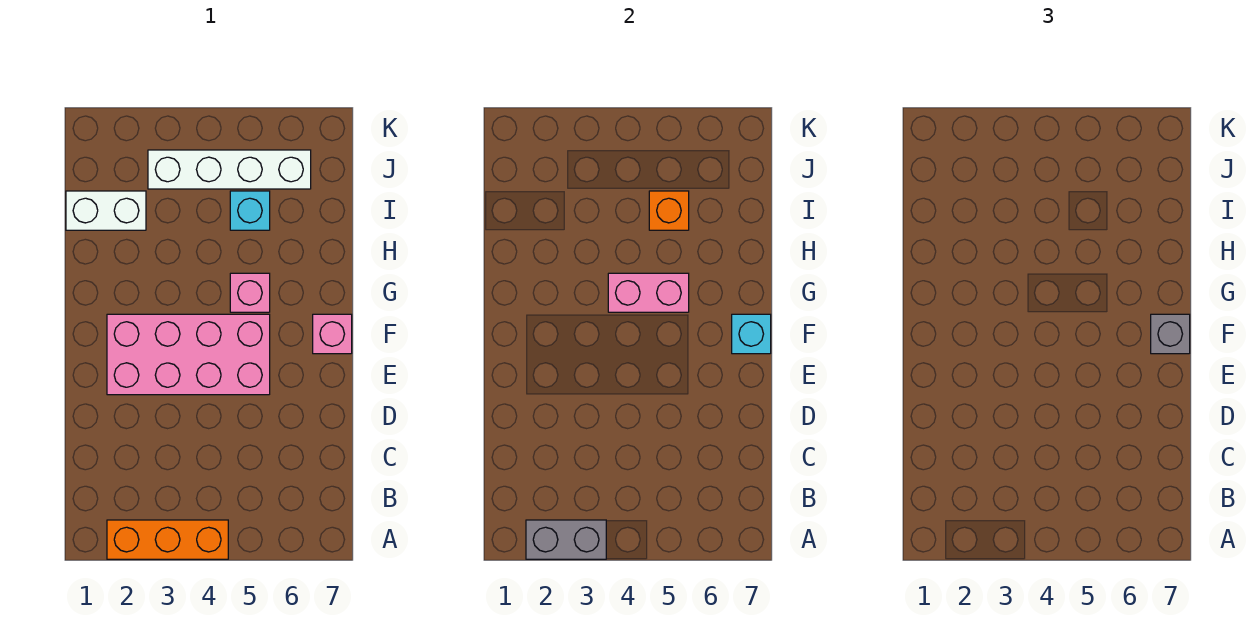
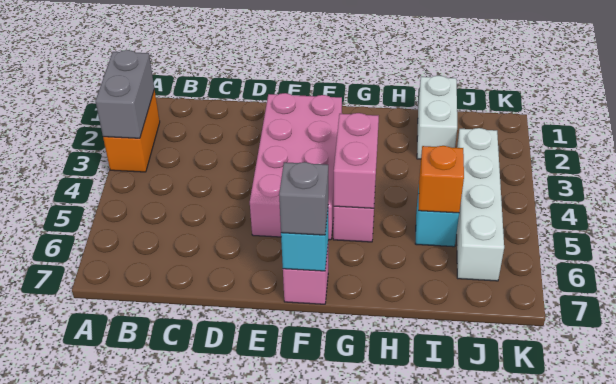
orange 1x3 brick [107,520,228,559] -> orange 1x2 brick [103,89,160,172]

